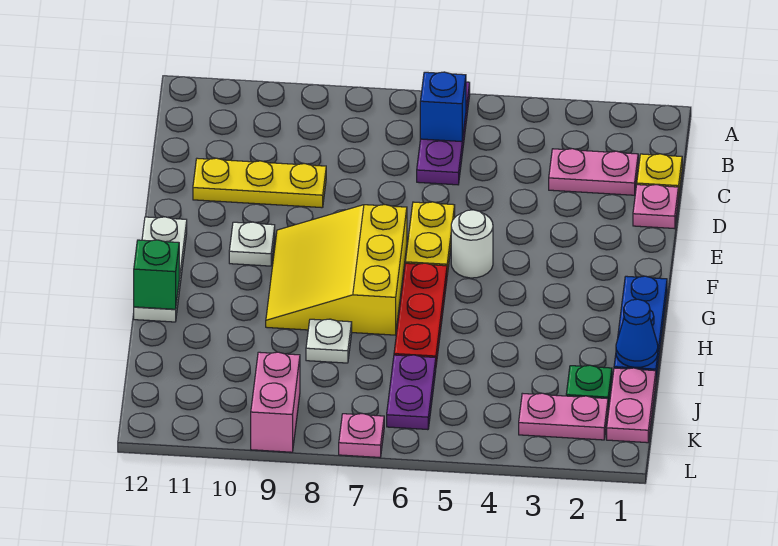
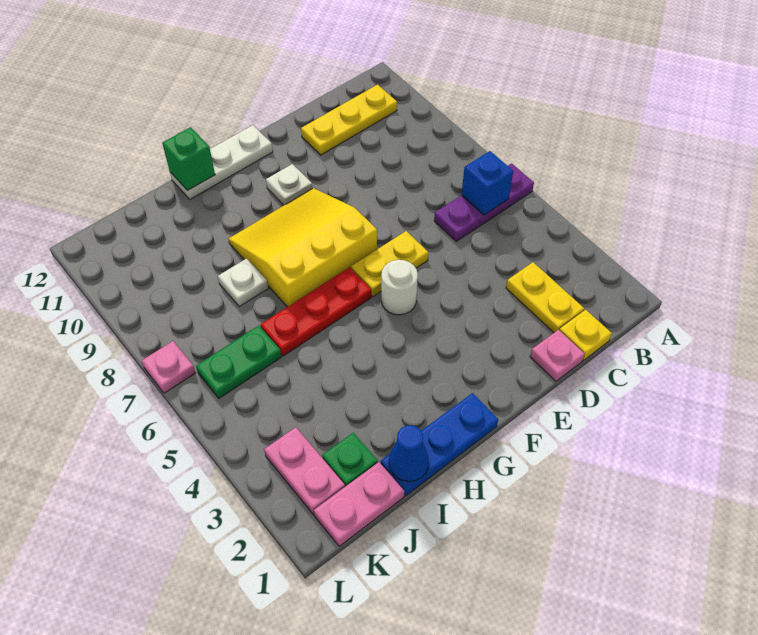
pink 1x2 plate [549,149,638,195] -> yellow 1x2 plate [506,262,584,333]
yellow 1x3 plate [193,158,326,208] -> yellow 1x3 plate turned to [301,85,397,155]
purple 1x2 plate [387,355,436,430] -> green 1x2 plate [196,326,281,398]
pink 1x2 brick [251,352,300,452] -> none

